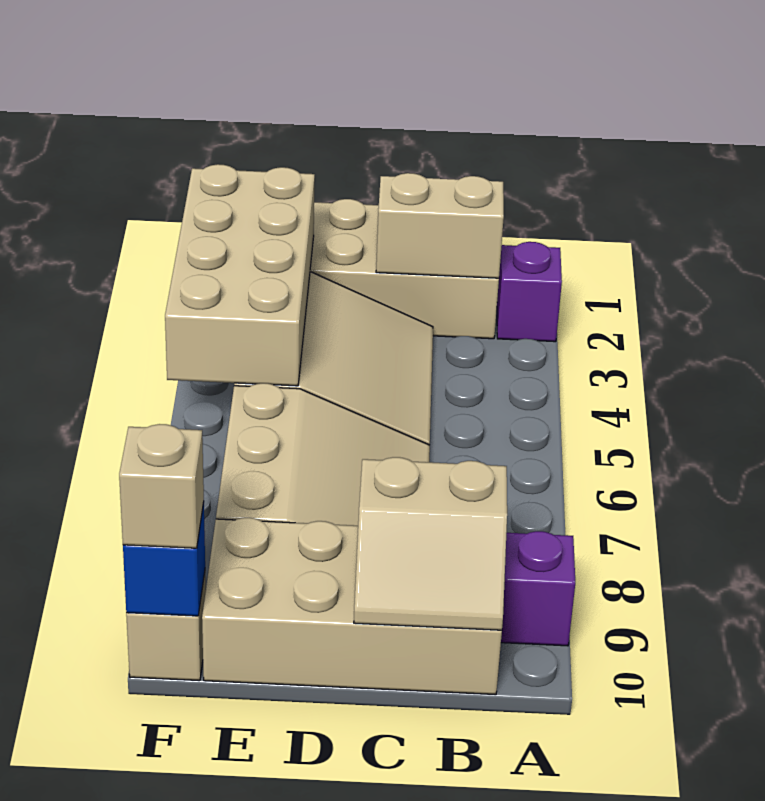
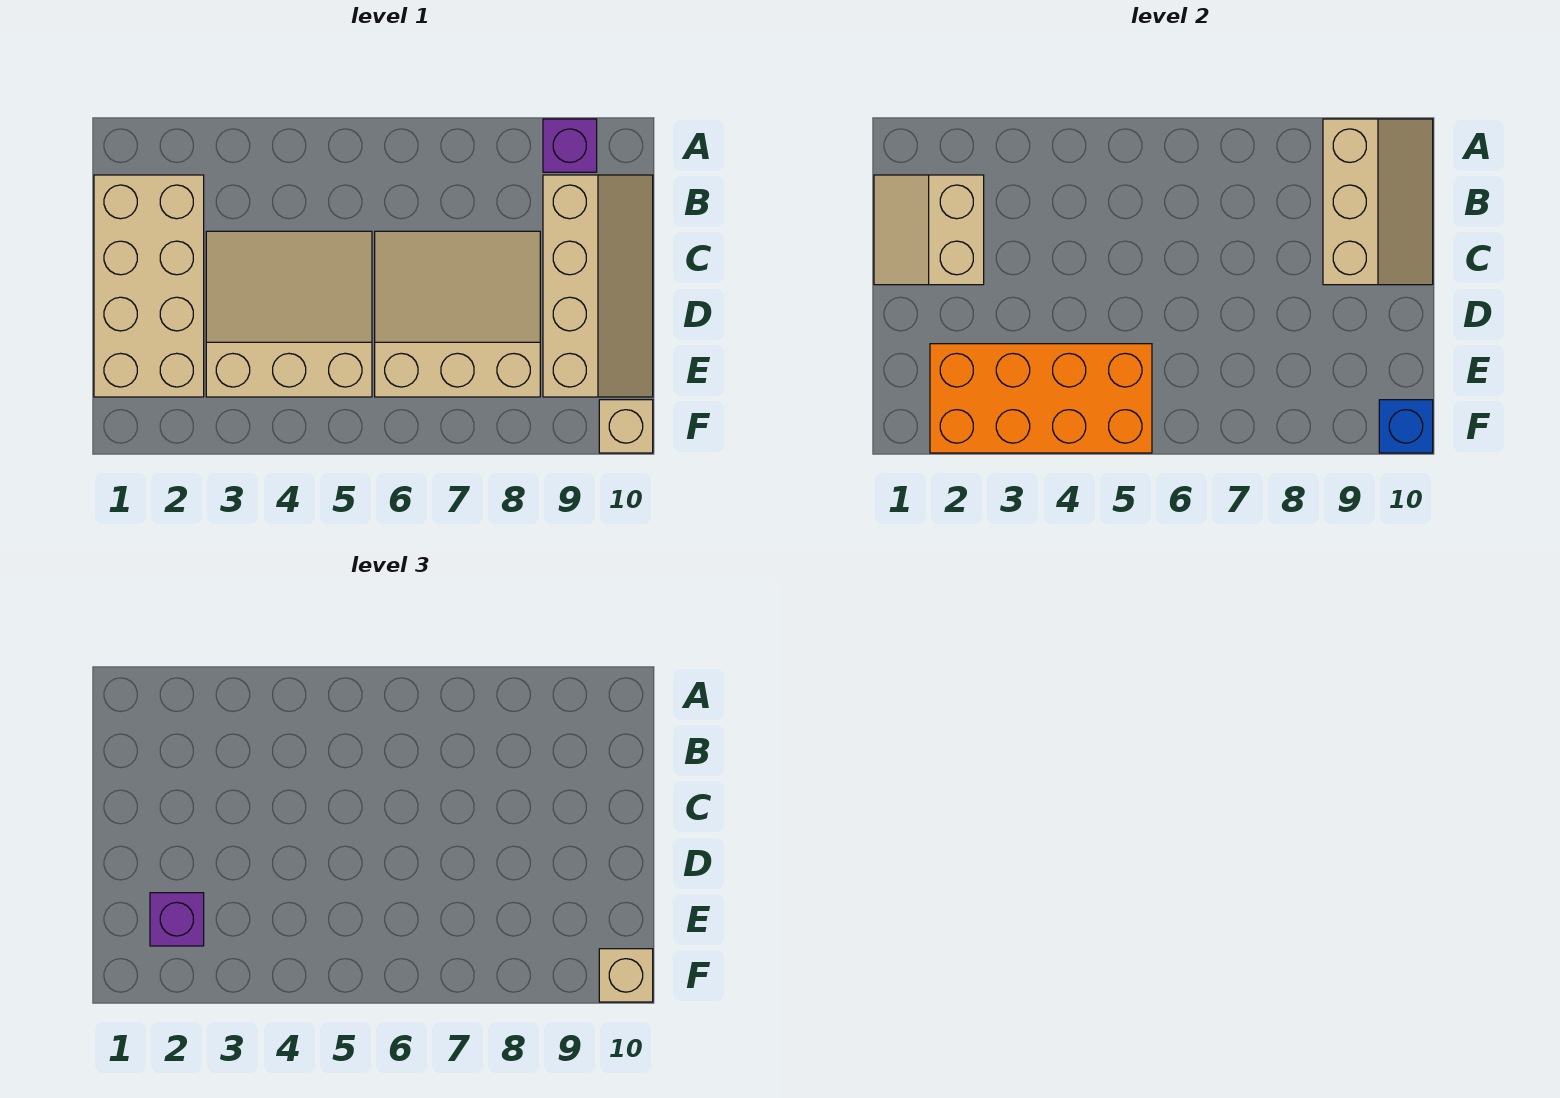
purple 1x1 brick [497,242,562,342] -> purple 1x1 brick moved to [150,893,204,946]
tan 2x4 brick [202,518,502,695] -> tan 2x4 slope [543,175,653,397]
tan 2x2 slope [354,457,507,630] -> tan 2x3 slope [1323,119,1433,285]
tan 2x4 brick [165,164,315,386] -> orange 2x4 brick [930,344,1152,453]

